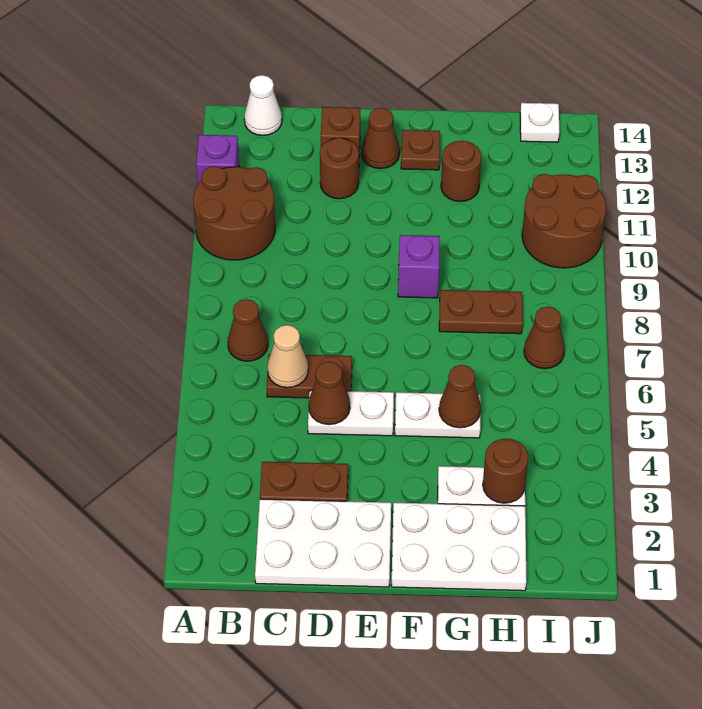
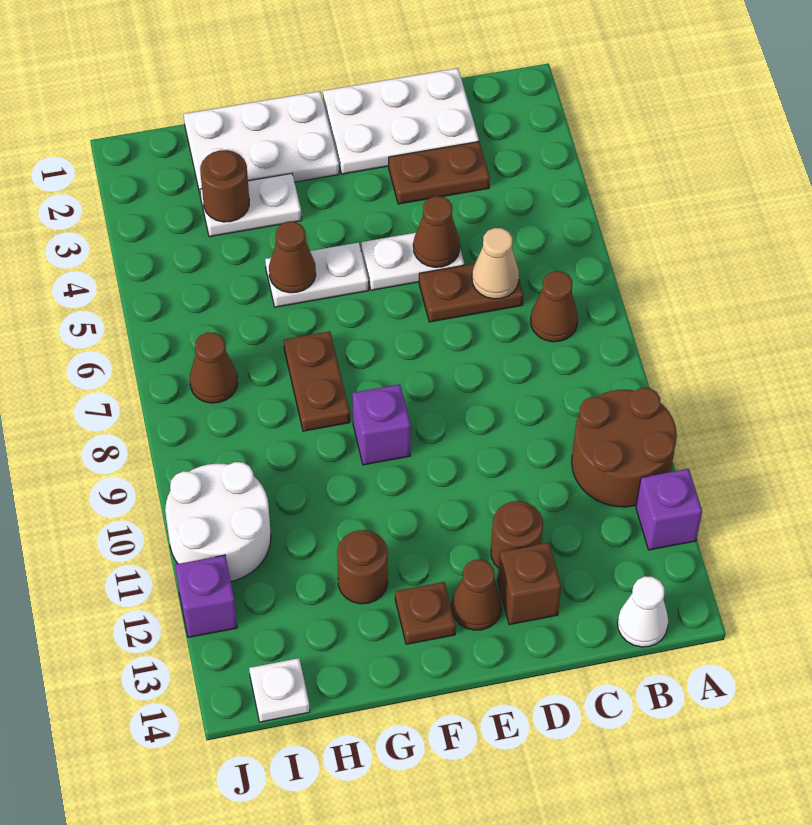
brown 1x2 plate [439,290,523,334] -> brown 1x2 plate turned to [284,331,350,431]
brown 2x2 round brick [522,174,606,268] -> white 2x2 round brick [165,462,271,581]
none -> purple 1x1 brick [175,555,237,637]

